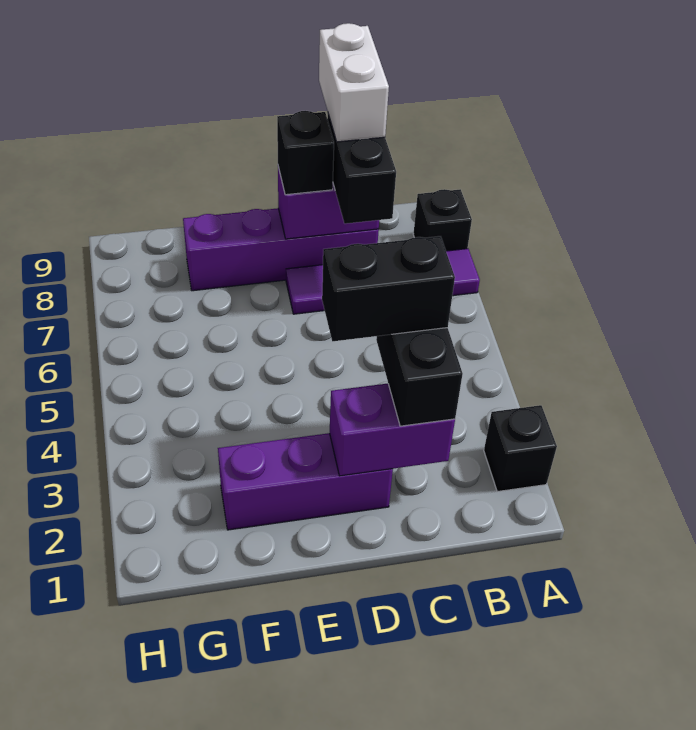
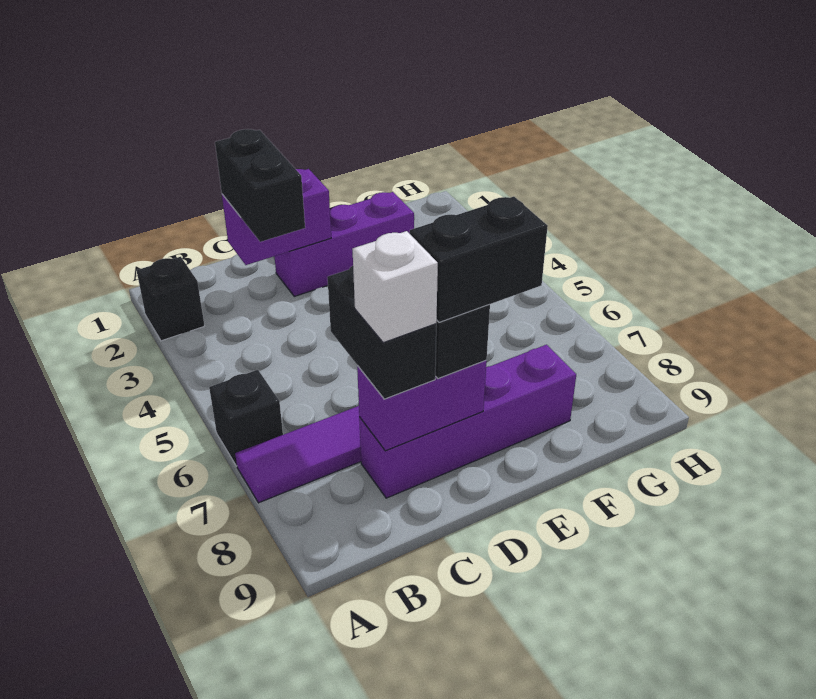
black 1x1 brick [413,189,472,251] -> black 1x1 brick moved to [209,370,283,466]
black 1x2 brick [322,236,455,341] -> black 1x2 brick moved to [410,197,548,322]
white 1x2 brick [319,23,389,142] -> white 1x1 brick [352,231,438,343]

